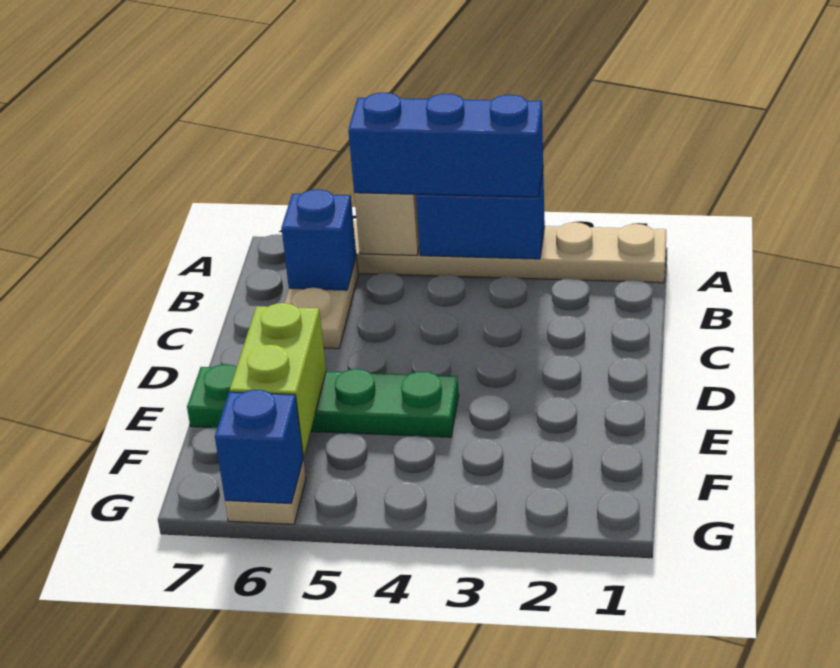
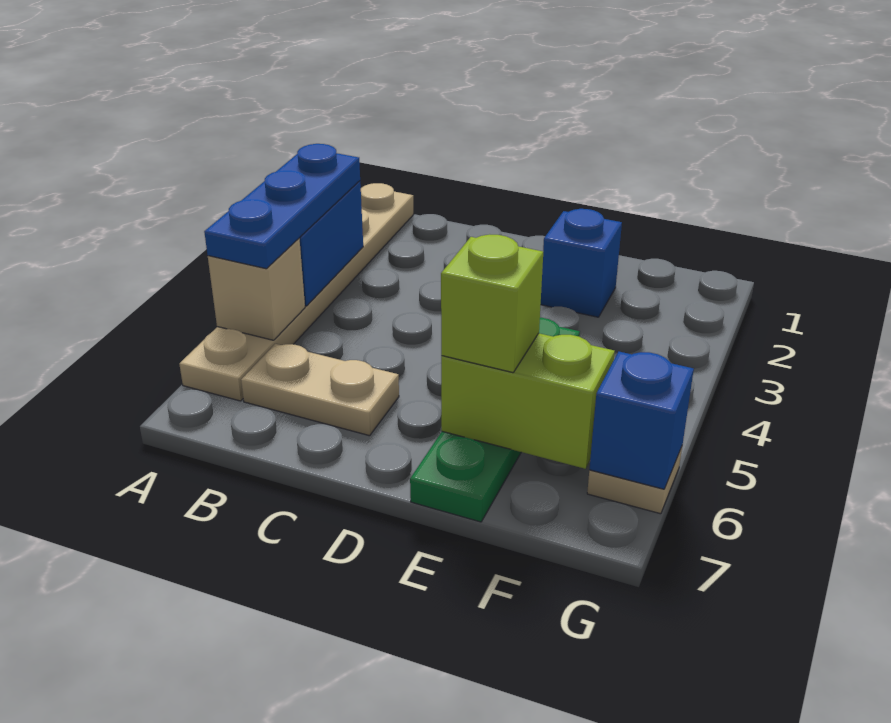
blue 1x3 brick [348,92,543,197] -> blue 1x3 plate [204,144,360,269]
blue 1x1 brick [281,189,356,290] -> blue 1x1 brick moved to [541,209,622,317]
none -> lime 1x1 brick [441,234,543,373]

